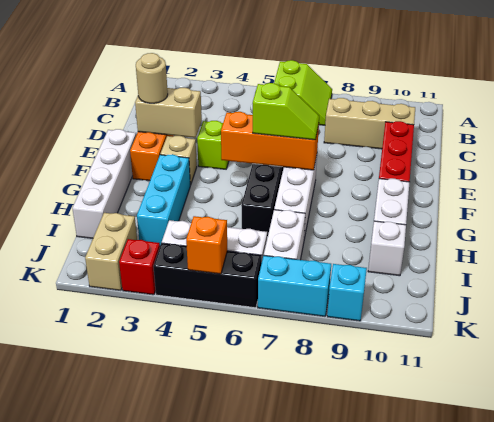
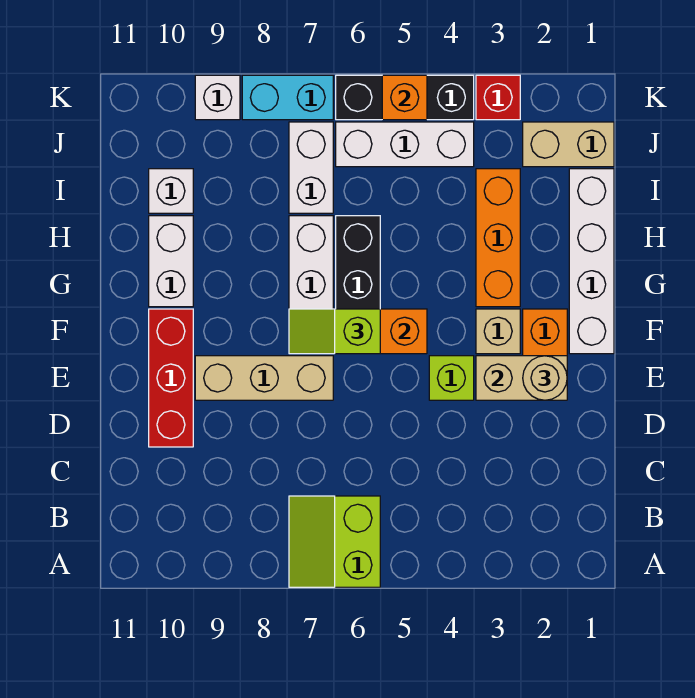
tan 1x3 brick [324,98,415,149] -> tan 1x3 brick moved to [195,356,333,400]
cyan 1x3 brick [137,154,190,245] -> orange 1x3 brick [476,169,520,307]
tan 1x2 brick [85,213,137,290] -> tan 1x2 brick turned to [523,122,614,167]
cyan 1x1 brick [327,264,367,321] -> white 1x1 brick [195,75,240,120]

